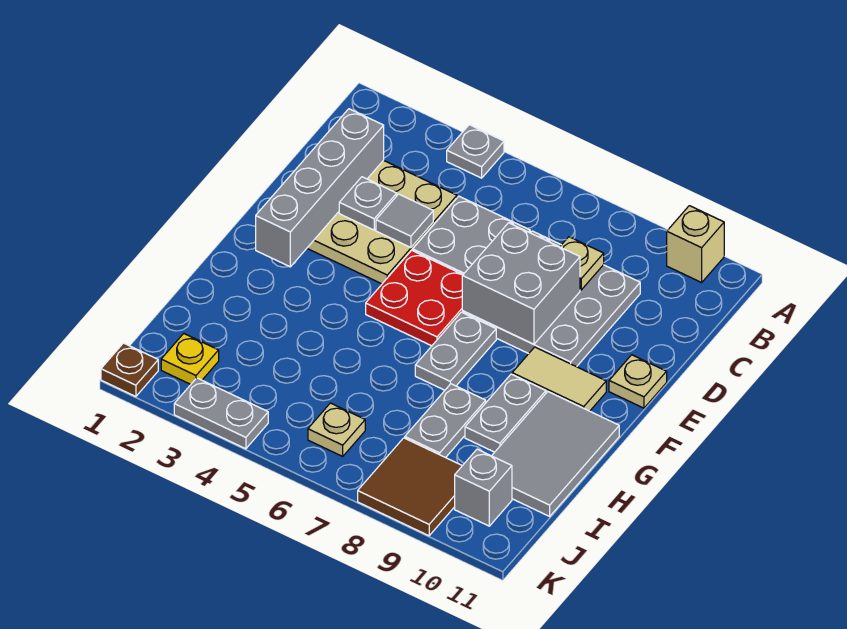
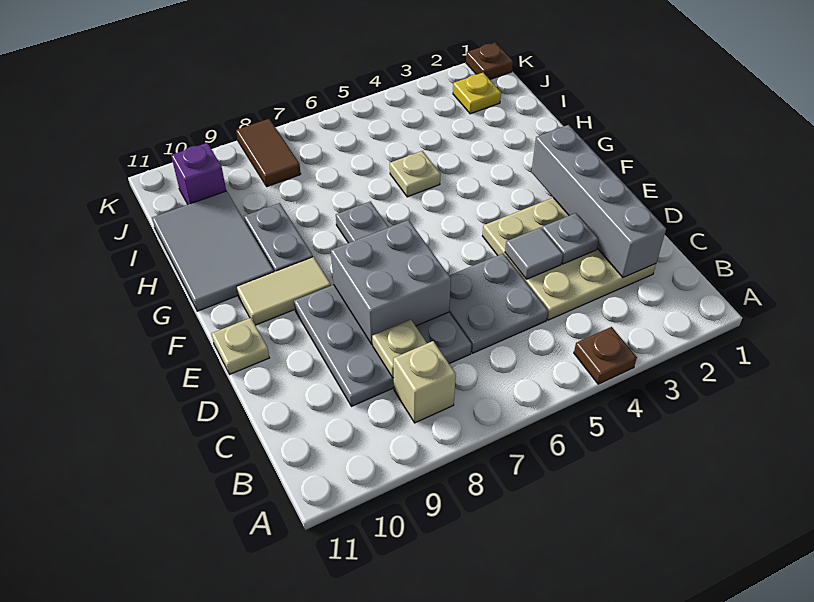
grey 1x1 plate [447,125,504,178] -> brown 1x1 plate [574,327,637,384]
tan 1x1 brick [667,206,724,282] -> tan 1x1 brick moved to [393,341,456,423]
red 2x2 plate [366,250,463,346] -> none
grey 1x2 plate [405,384,486,458] -> none
tan 1x1 plate [308,403,365,456] -> tan 1x1 plate moved to [390,151,440,197]
brown 2x2 tile [358,438,462,536] -> brown 1x2 tile [236,119,301,187]
grey 1x1 brick [455,449,512,526] -> purple 1x1 brick [171,143,226,204]
grey 1x2 plate [174,378,268,449] -> none

